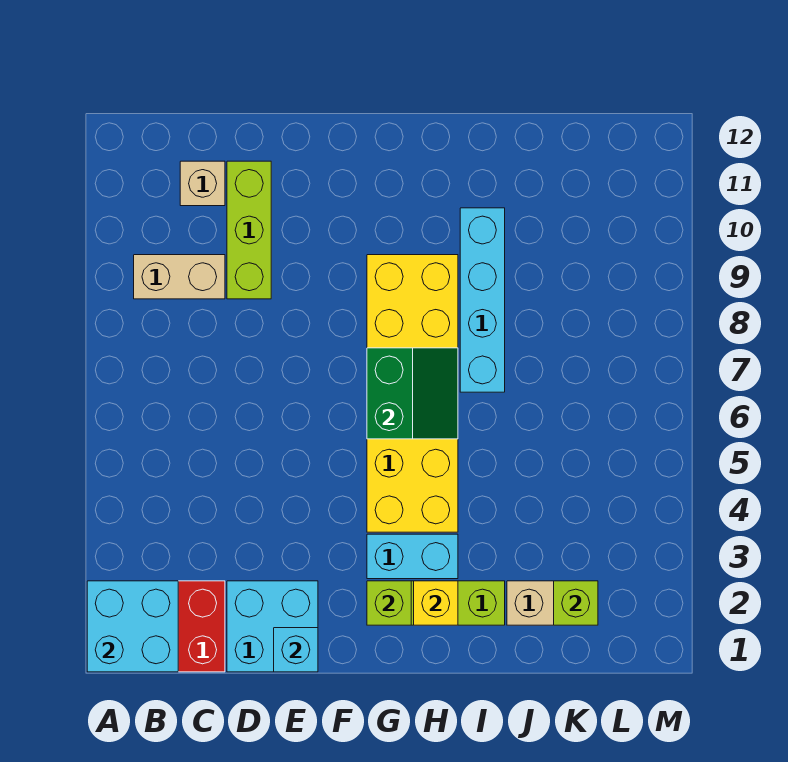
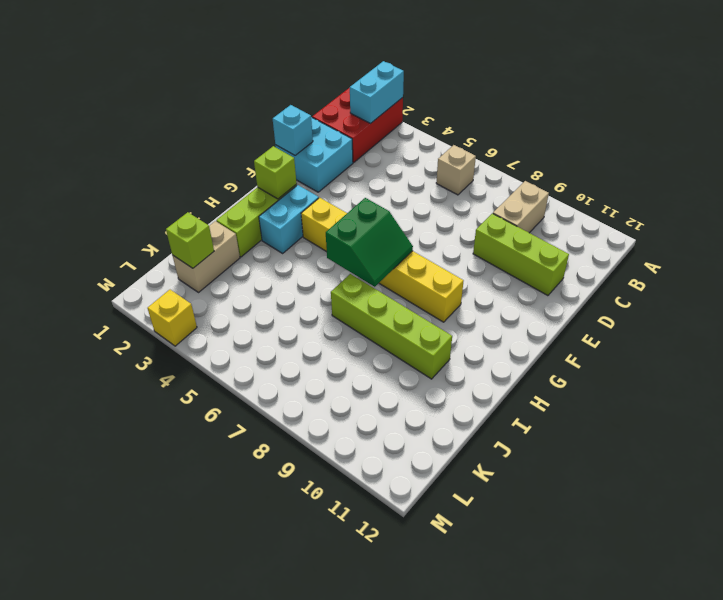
cyan 2x2 brick [87,581,178,672] -> cyan 1x2 brick [350,61,404,123]
tan 1x1 brick [180,161,225,206] -> tan 1x1 brick moved to [436,145,476,195]
yellow 2x6 brick [367,255,458,532] -> yellow 1x6 brick [301,198,463,322]
green 2x2 slope [367,348,458,439] -> green 2x2 slope turned to [326,198,413,287]
yellow 1x1 brick [414,581,458,625] -> yellow 1x1 brick moved to [148,290,197,346]
cyan 1x4 brick [460,208,505,392] -> lime 1x4 brick [331,274,452,379]

